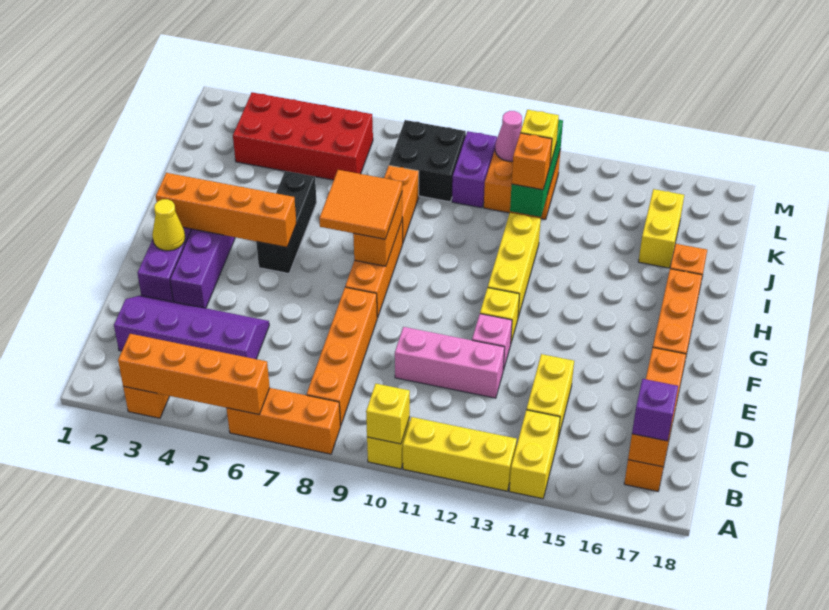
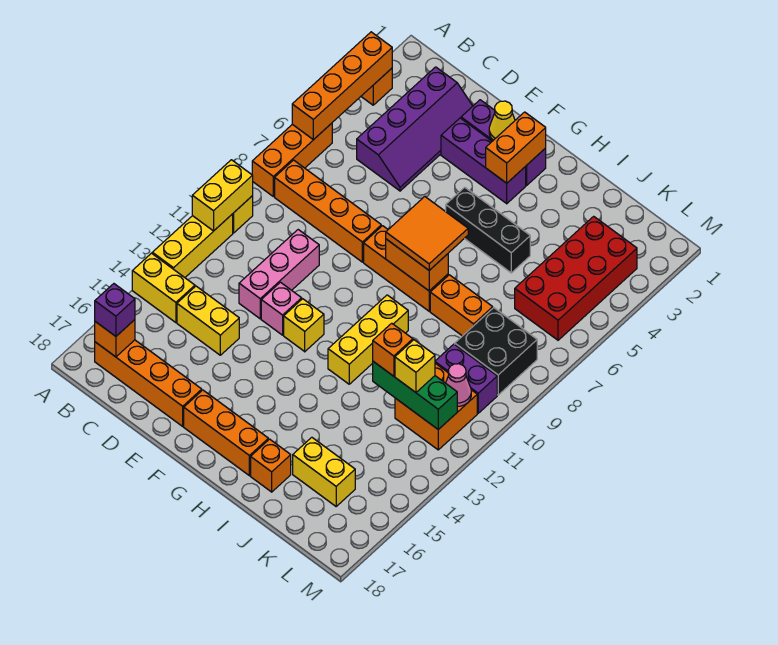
yellow 1x1 brick [366,384,410,444] -> yellow 1x2 brick [192,160,253,231]
orange 1x4 brick [156,173,296,247] -> orange 1x2 brick [486,112,546,183]
yellow 1x3 brick [488,213,541,317] -> yellow 1x3 brick turned to [328,295,408,384]

